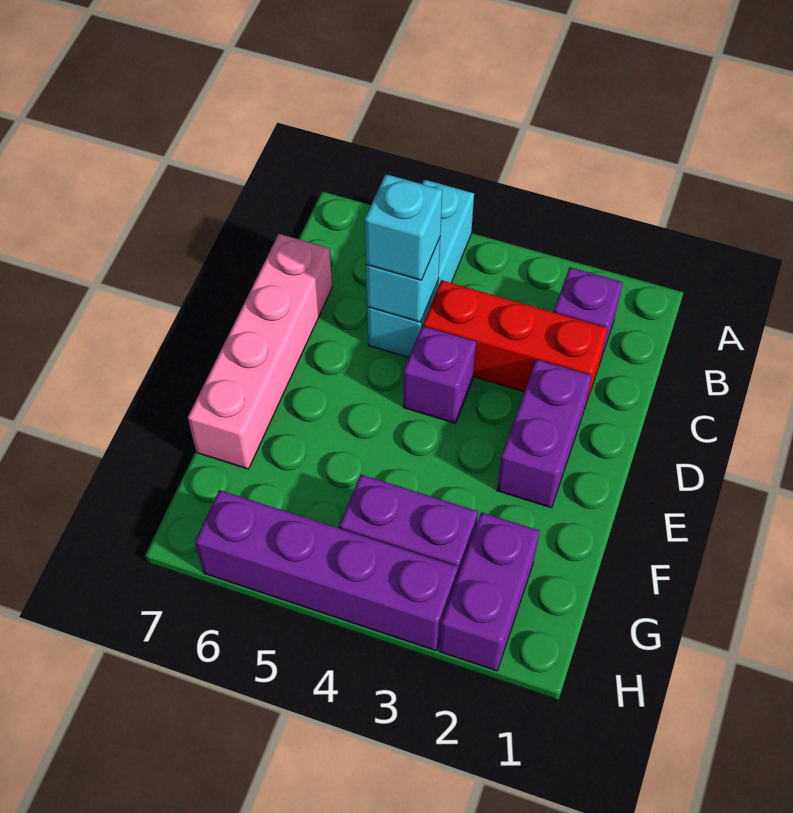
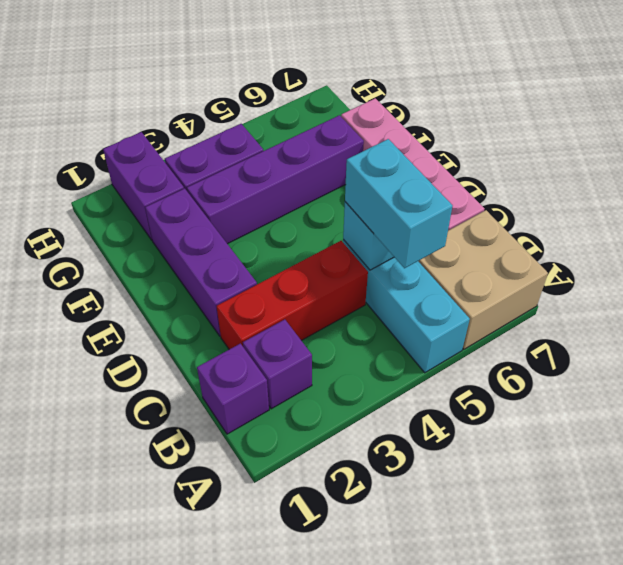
none -> tan 2x2 brick [418,210,548,349]
cyan 1x1 brick [365,174,442,280] -> cyan 1x2 brick [345,139,452,268]
purple 1x2 brick [497,359,592,508] -> purple 1x3 brick [145,188,257,336]
purple 1x1 brick [403,326,476,423] -> purple 1x1 brick moved to [197,344,269,434]
purple 1x4 brick [195,490,458,650] -> purple 1x4 brick moved to [187,115,364,244]

